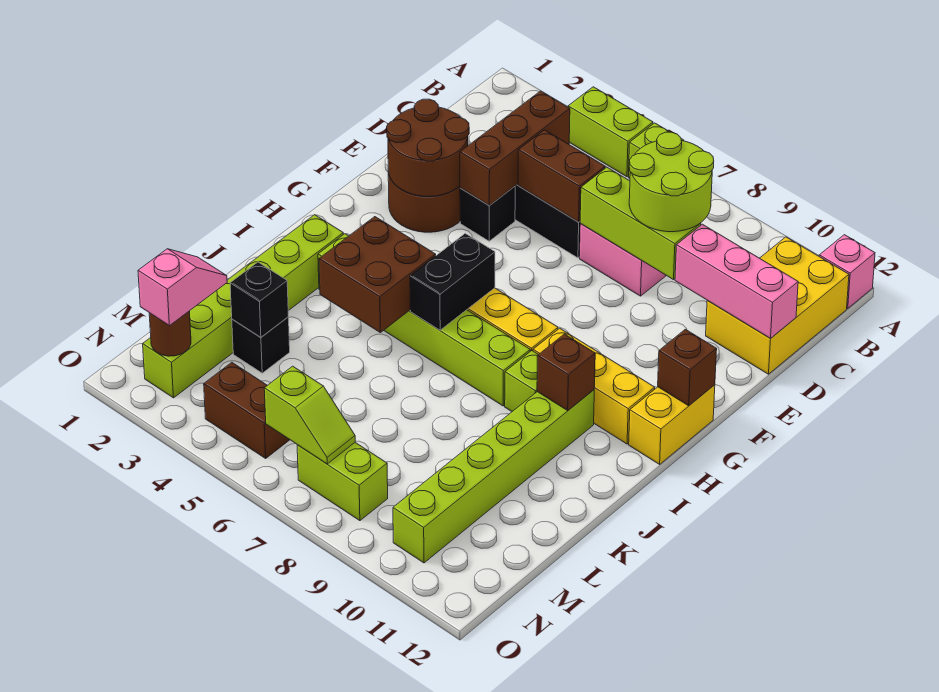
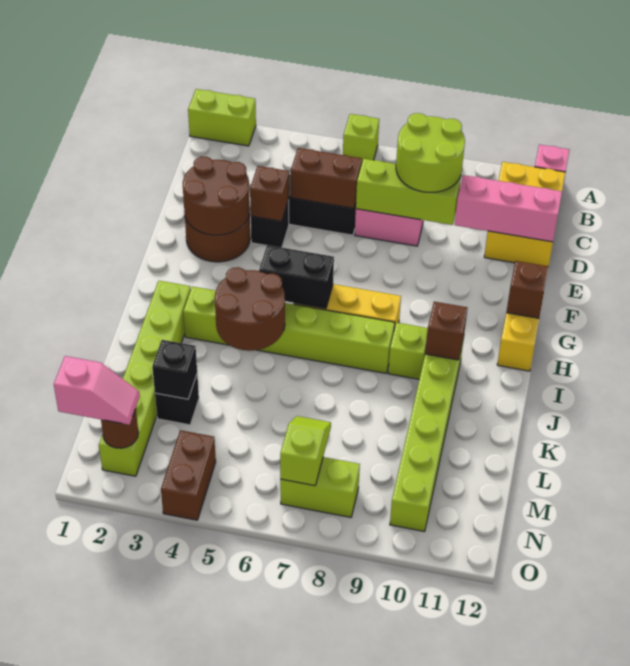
lime 1x2 brick [568,87,653,177] -> lime 1x2 brick moved to [188,89,256,146]
brown 1x3 brick [460,91,570,205] -> brown 1x1 brick [250,166,289,221]
black 1x2 brick [410,233,495,330] -> black 1x2 brick turned to [259,245,334,308]
yellow 1x3 brick [533,328,655,444] -> none
brown 2x2 brick [319,217,436,333] -> brown 2x2 round brick [215,267,285,351]
pink 1x2 slope [138,249,227,326] -> pink 1x2 slope turned to [54,356,140,425]
brown 1x2 brick [204,362,290,458] -> brown 1x2 brick turned to [161,430,216,520]
lime 1x2 slope [264,366,355,464] -> lime 1x2 slope turned to [280,416,331,486]

